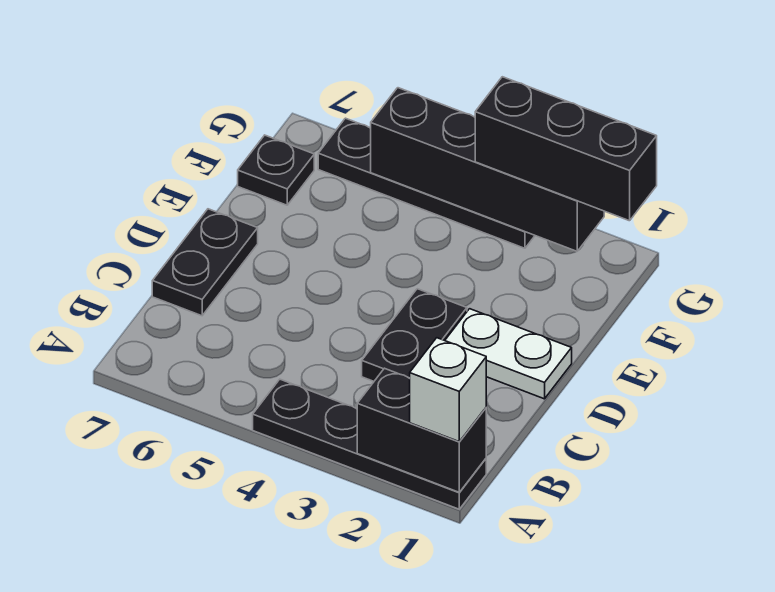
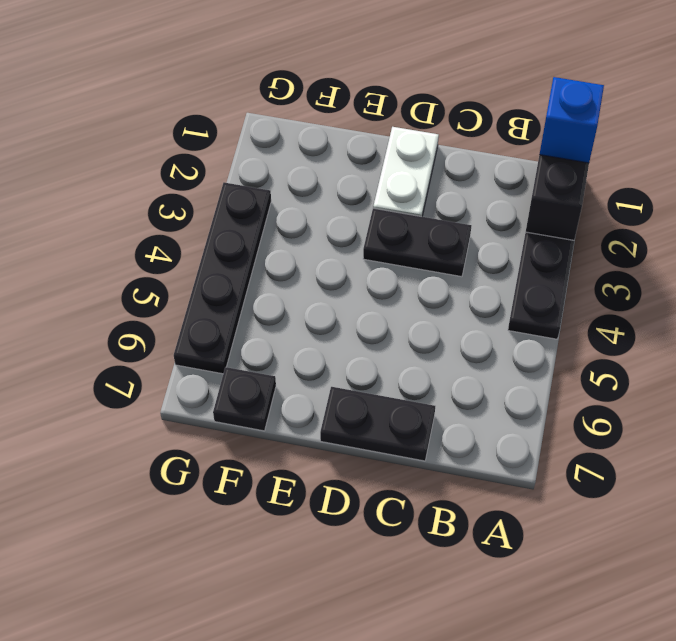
white 1x1 brick [410,338,486,442] -> blue 1x1 brick [540,77,604,163]
black 1x3 brick [475,77,657,221] -> none
black 1x4 brick [371,88,604,251] -> none

